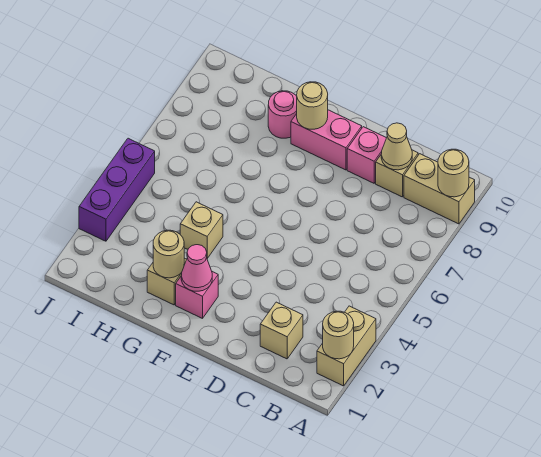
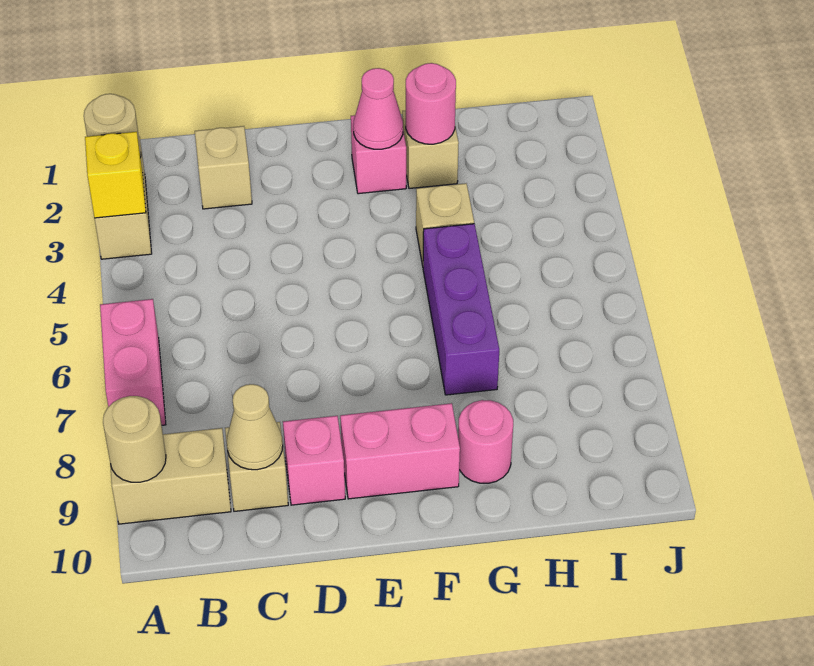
none -> yellow 1x1 brick [85,132,146,218]
none -> pink 1x2 brick [100,299,166,425]
tan 1x1 round brick [297,82,328,129] -> none
tan 1x1 round brick [153,230,184,278] -> pink 1x1 round brick [406,63,456,144]
purple 1x3 brick [79,138,155,241] -> purple 1x3 brick moved to [423,224,499,395]

